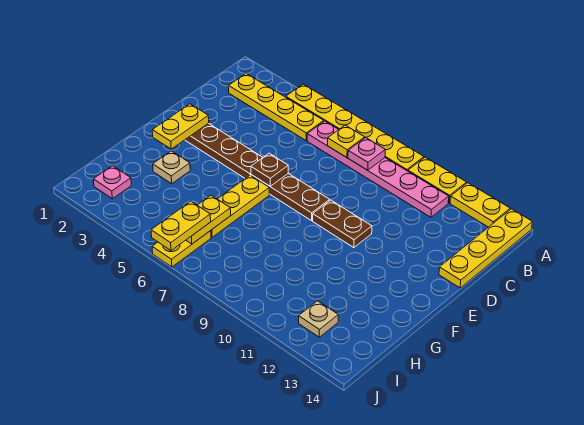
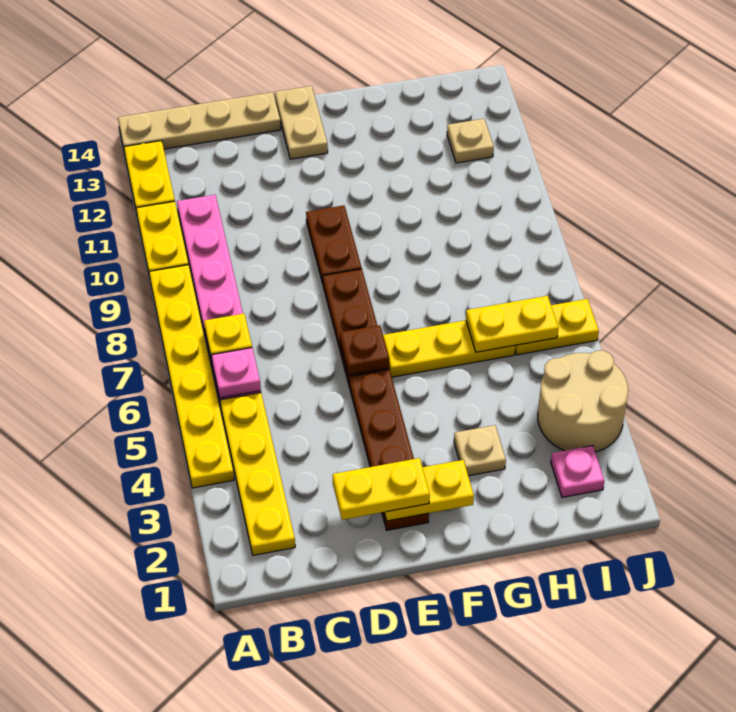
yellow 1x4 plate [439,209,532,288] -> tan 1x4 plate [118,92,281,153]
pink 1x1 plate [348,138,385,170] -> pink 1x1 plate moved to [211,348,261,398]
none -> tan 1x2 plate [275,86,328,159]
none -> tan 2x2 round brick [538,351,628,452]
yellow 1x2 plate [151,201,211,251] -> yellow 1x2 plate moved to [333,458,430,520]

